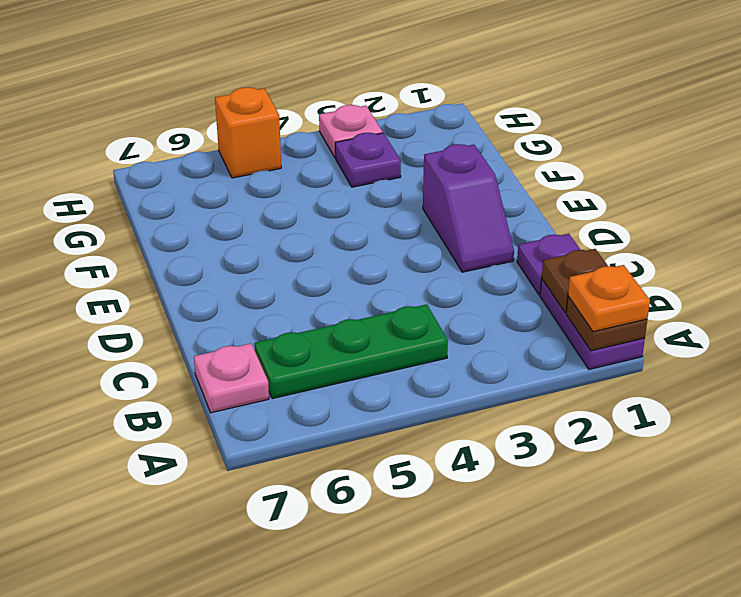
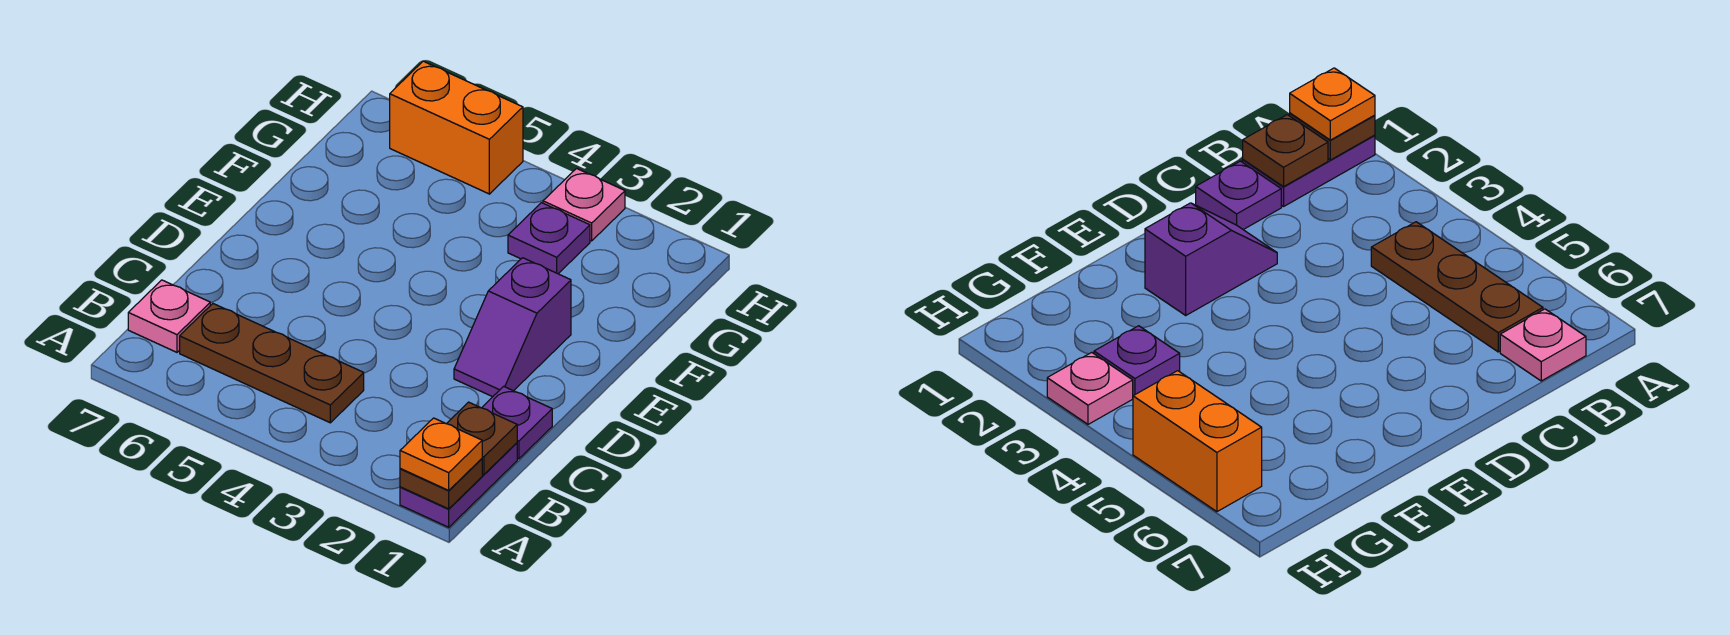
green 1x3 plate [254,304,448,399] -> brown 1x3 plate [180,304,364,423]
orange 1x1 brick [215,87,281,178] -> orange 1x2 brick [390,61,523,194]

